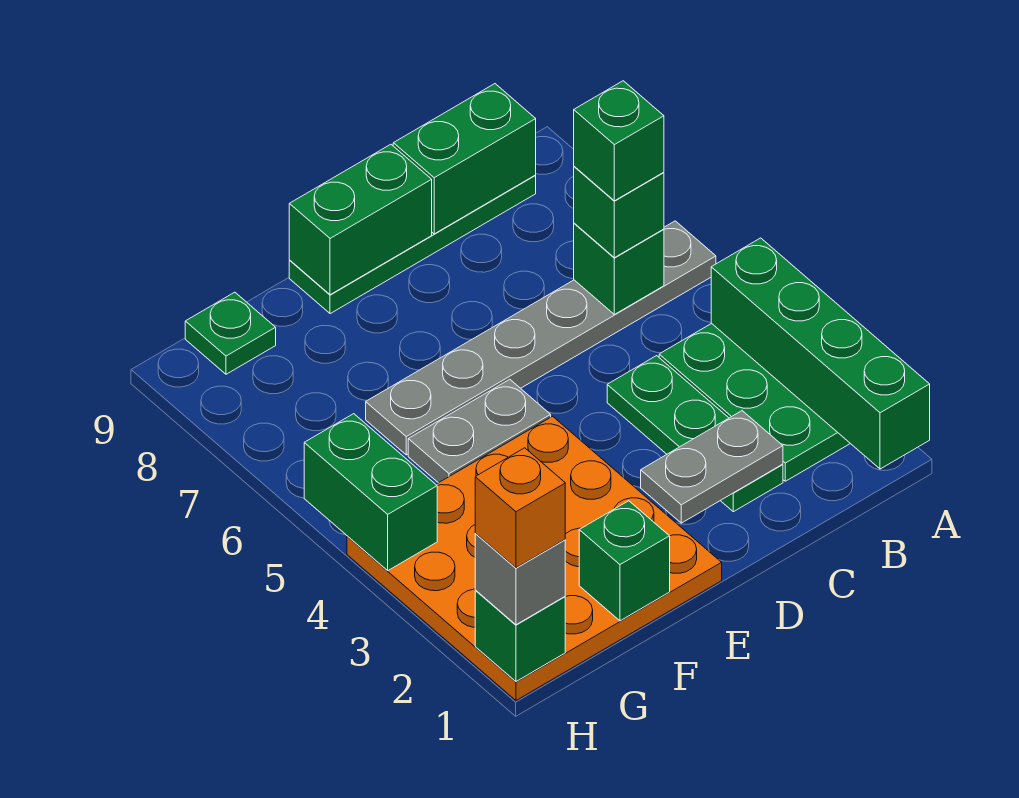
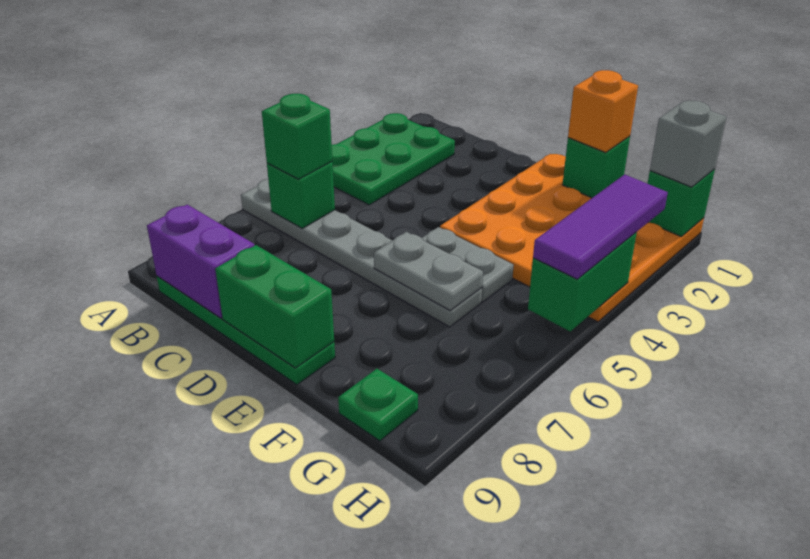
green 1x4 brick [711,238,930,469] -> none
green 1x1 brick [574,81,664,201] -> none
green 1x2 brick [393,84,536,234] -> purple 1x2 brick [147,205,254,318]
green 1x3 plate [607,356,783,512] -> none
grey 1x2 plate [641,411,783,523] -> grey 1x2 plate moved to [374,232,483,310]
orange 1x1 brick [475,448,565,568] -> orange 1x1 brick moved to [568,70,638,153]
none -> purple 1x3 tile [533,174,668,279]

